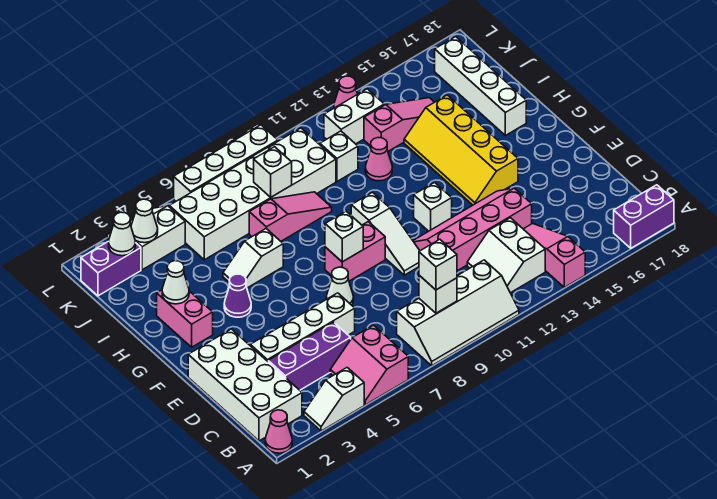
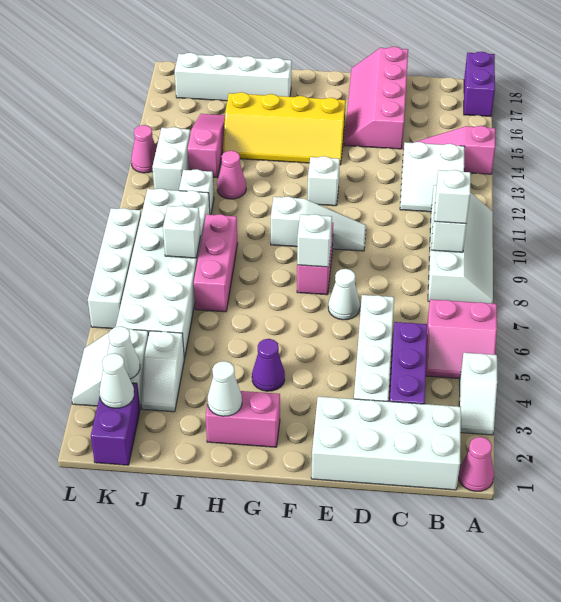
pink 2x4 slope [413,188,532,271] -> pink 2x4 slope moved to [344,47,408,149]
white 1x2 slope [223,229,283,288] -> white 1x2 slope moved to [141,331,184,412]
pink 1x3 slope [249,192,332,241] -> pink 1x3 brick [194,214,238,312]

